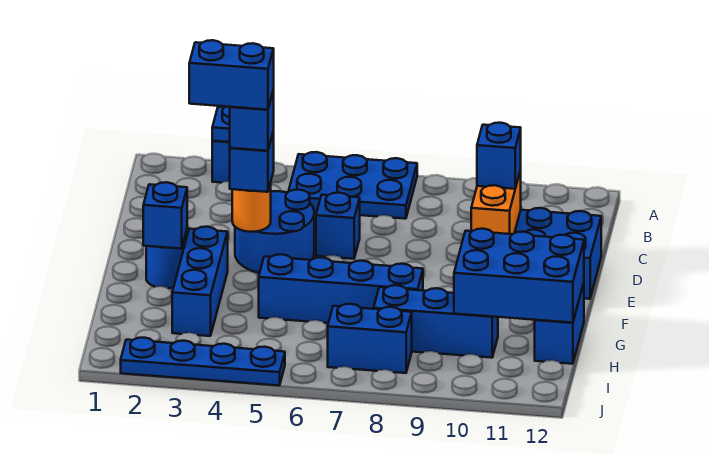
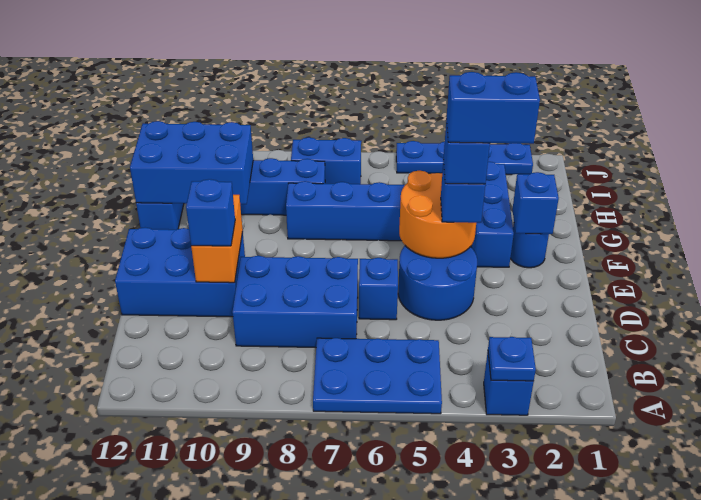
none -> blue 2x3 brick [232,256,358,347]
orange 1x1 round brick [232,183,271,232] -> orange 2x2 round brick [399,171,476,258]

